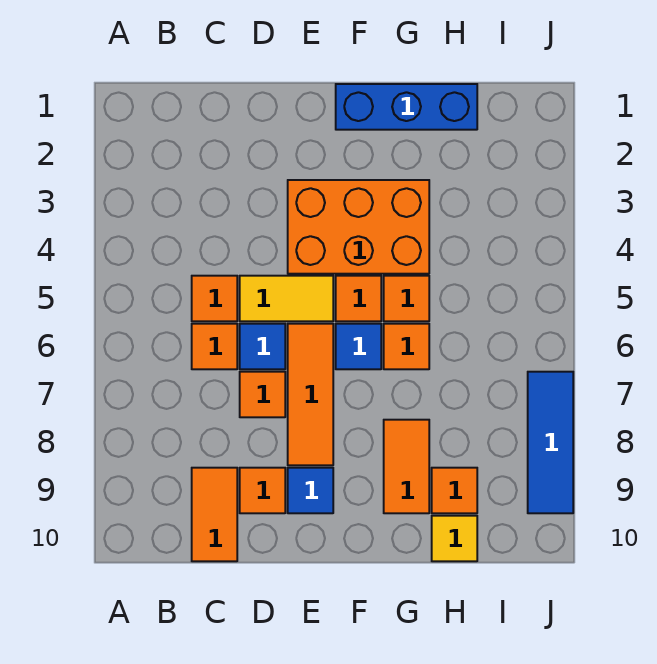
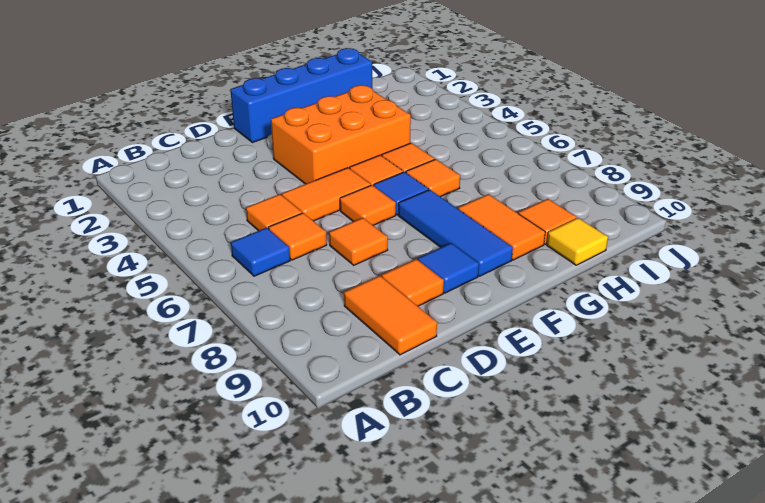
yellow 1x2 tile [240,276,333,321] -> orange 1x2 tile [282,168,371,221]
blue 1x1 tile [240,324,285,369] -> blue 1x1 tile moved to [231,228,290,276]
orange 1x3 tile [288,324,333,465] -> orange 1x1 tile [340,185,396,225]
blue 1x3 brick [336,84,477,130] -> blue 1x4 brick [230,48,372,143]
blue 1x3 tile [528,372,573,513] -> blue 1x3 tile moved to [398,190,513,276]

